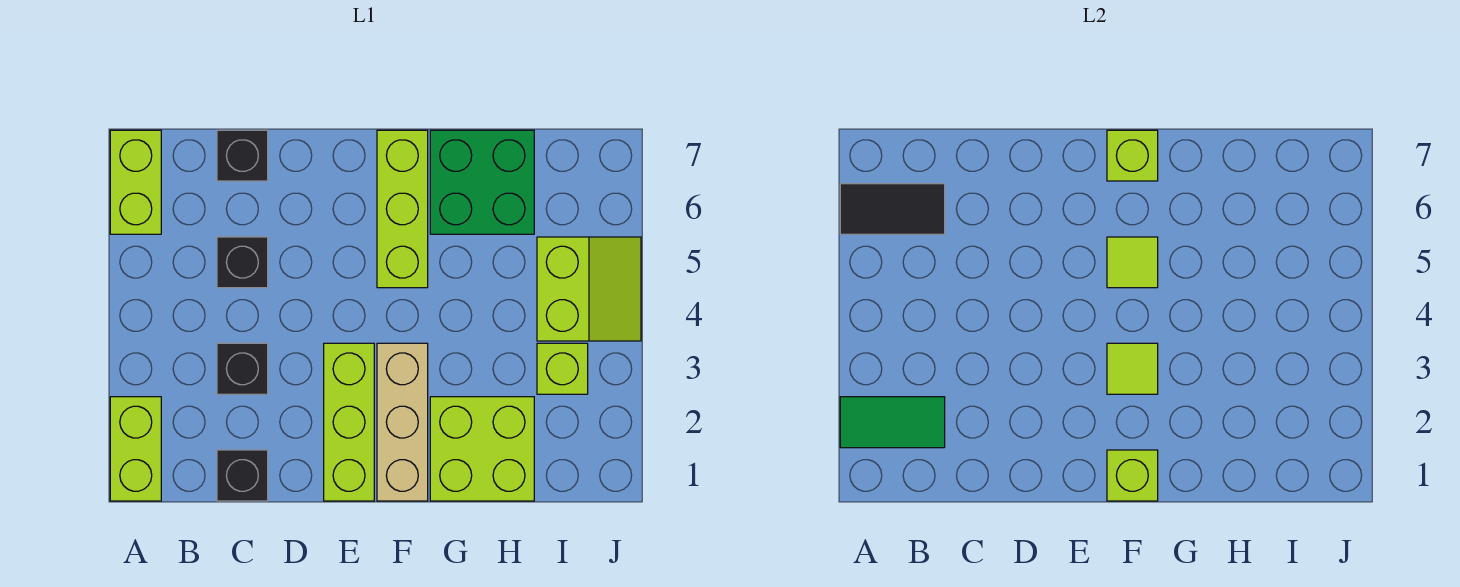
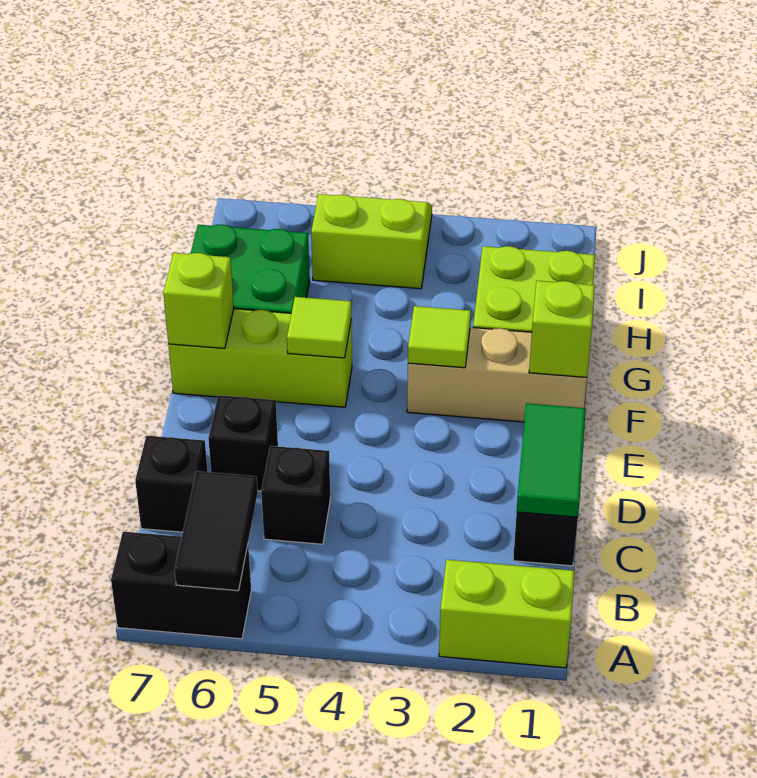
green 1x2 tile [840,397,945,448] -> green 1x2 tile moved to [517,403,586,517]
lime 1x2 brick [110,130,161,234] -> black 1x2 brick [111,532,251,639]
black 1x1 brick [217,343,268,394] -> black 1x1 brick moved to [208,395,278,491]
lime 1x3 brick [324,343,374,501] -> none
lime 1x1 brick [537,343,588,394] -> none

